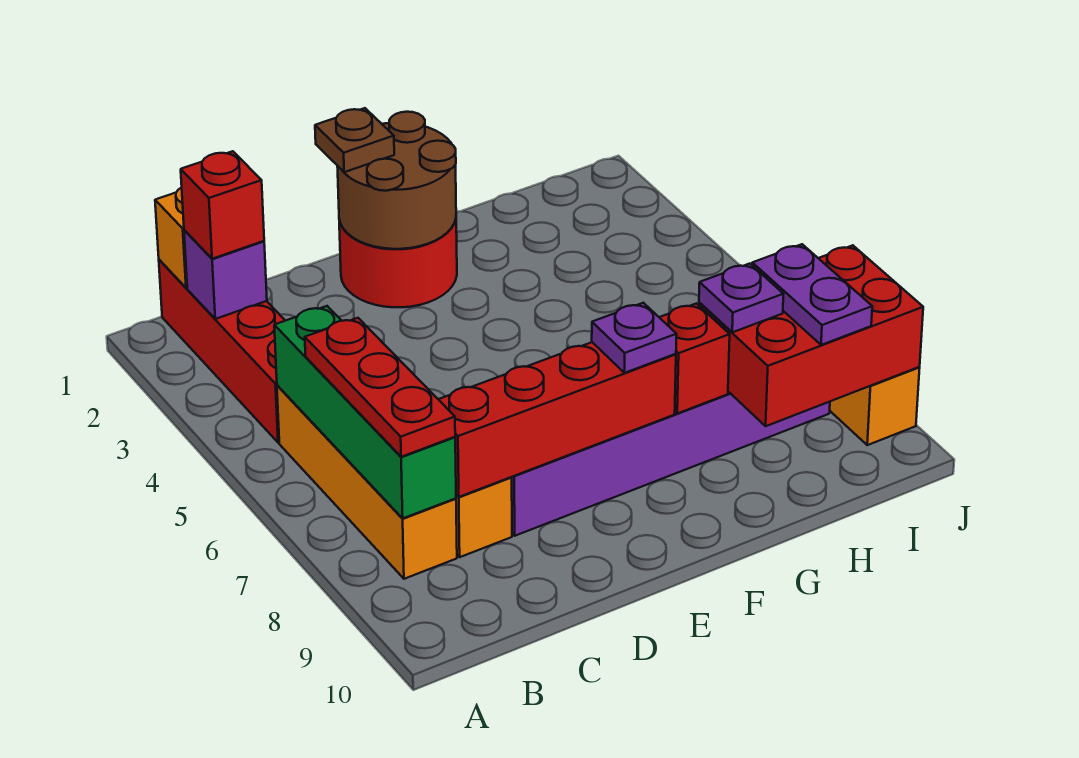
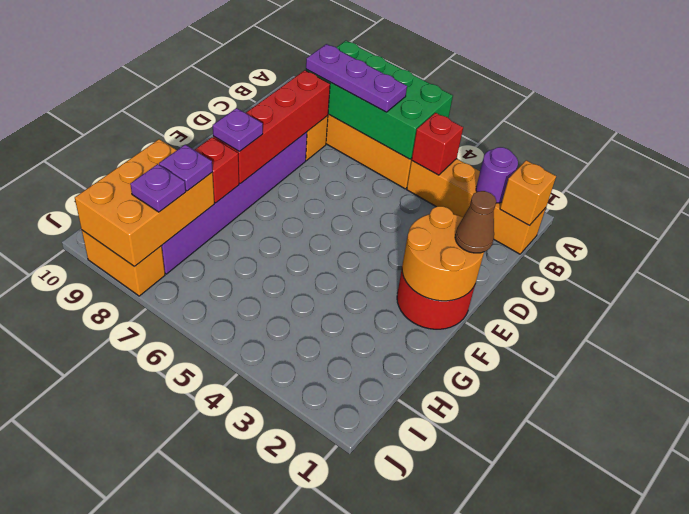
red 1x4 brick [159,260,285,443] -> orange 1x4 brick [407,159,546,254]
purple 1x1 brick [184,230,267,319] -> purple 1x1 round brick [476,147,518,203]
red 1x1 brick [181,151,264,259] -> red 1x1 brick moved to [412,113,463,175]
green 1x4 brick [274,306,456,519] -> green 2x4 brick [306,41,453,159]
red 1x3 plate [305,318,455,457] -> purple 1x3 plate [306,44,407,112]
brown 2x2 round brick [337,112,456,249] -> orange 2x2 round brick [402,206,484,301]
brown 1x1 plate [315,108,394,172] -> brown 1x1 cone [455,191,496,253]
red 2x3 brick [699,245,923,426] -> orange 2x3 brick [75,139,214,266]
purple 1x2 plate [752,244,872,345] -> purple 1x1 plate [130,164,186,212]

